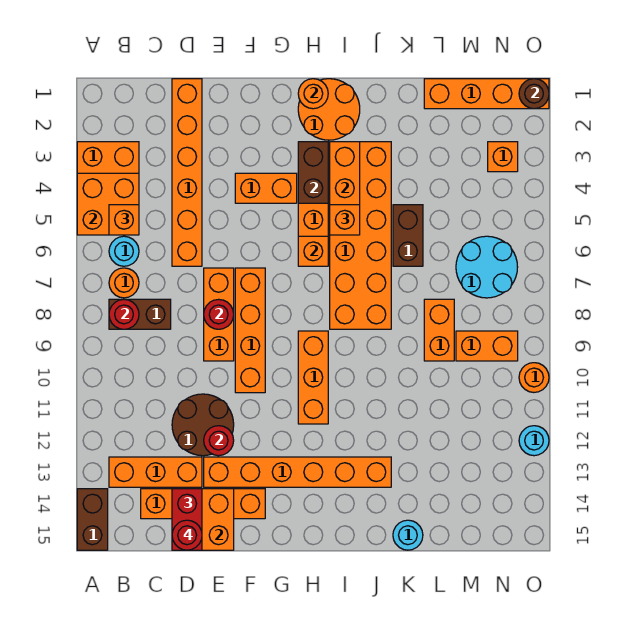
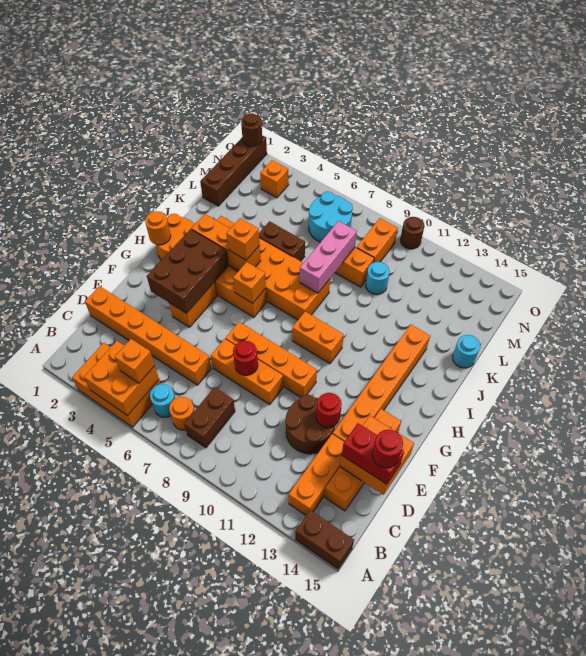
red 1x1 round brick [109,299,139,329] -> none
brown 1x2 brick [298,142,328,203] -> brown 2x3 brick [147,229,229,313]
orange 1x3 brick [298,331,328,424] -> orange 1x2 brick [292,312,344,364]
none -> pink 1x3 brick [300,221,357,293]
orange 1x4 brick [424,79,549,109] -> brown 1x4 brick [200,136,267,206]
orange 1x1 round brick [519,363,549,392] -> brown 1x1 round brick [400,217,424,249]
cyan 1x1 round brick [519,426,549,456] -> cyan 1x1 round brick moved to [366,262,390,295]

